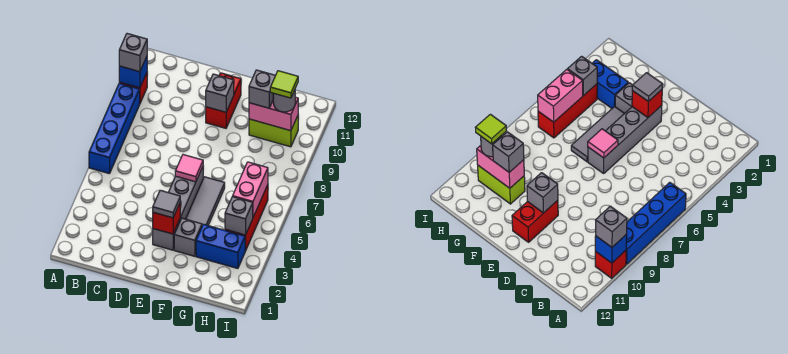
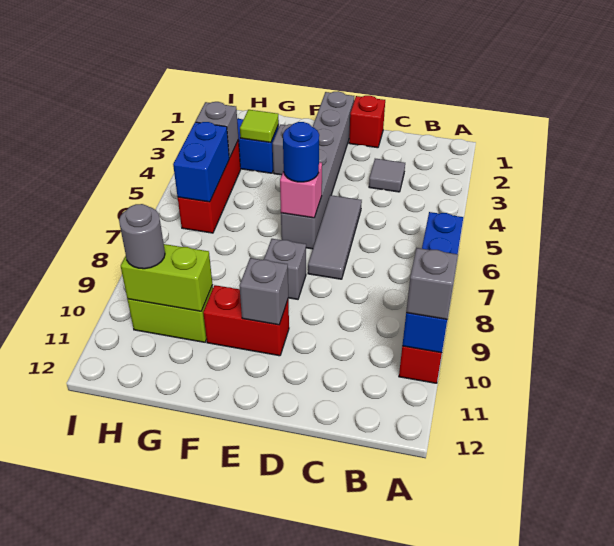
grey 1x4 brick [153,167,203,250] -> grey 1x6 brick [281,91,354,249]
red 1x1 brick [153,204,180,234] -> red 1x1 brick moved to [349,96,385,148]
grey 1x1 tile [153,190,180,218] -> grey 1x1 tile moved to [369,159,405,192]
pink 1x1 tile [175,155,203,182] -> pink 1x1 brick [280,162,322,218]
none -> blue 1x1 round brick [283,122,319,182]
red 1x2 brick [206,73,241,128] -> red 1x2 brick turned to [203,285,289,356]
grey 1x3 tile [186,177,225,225] -> grey 1x3 tile moved to [308,195,362,279]
pink 1x2 brick [249,97,298,131] -> lime 1x2 brick [121,244,213,311]
grey 1x1 brick [249,70,275,108] -> grey 1x1 brick moved to [264,239,306,299]
pink 1x2 brick [233,162,268,217] -> blue 1x2 brick [173,122,229,202]
lime 1x1 tile [270,71,298,98] -> lime 1x1 tile moved to [240,110,279,143]

